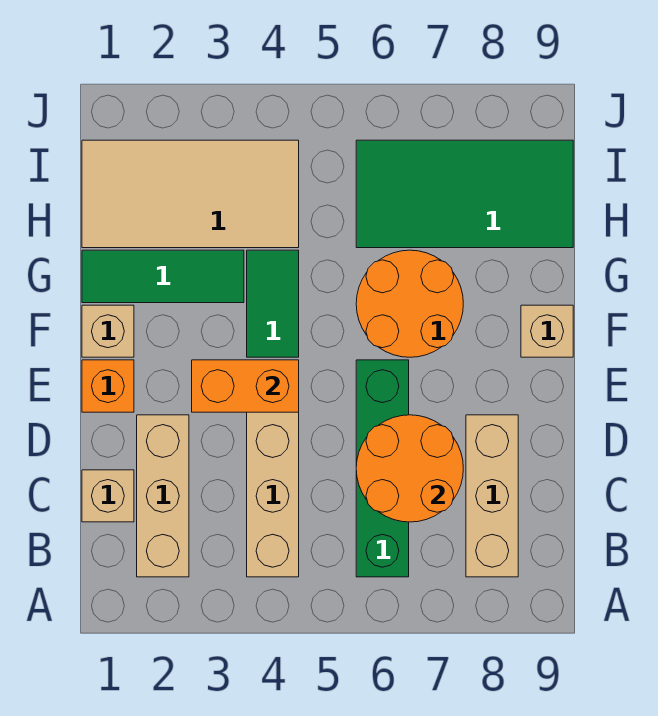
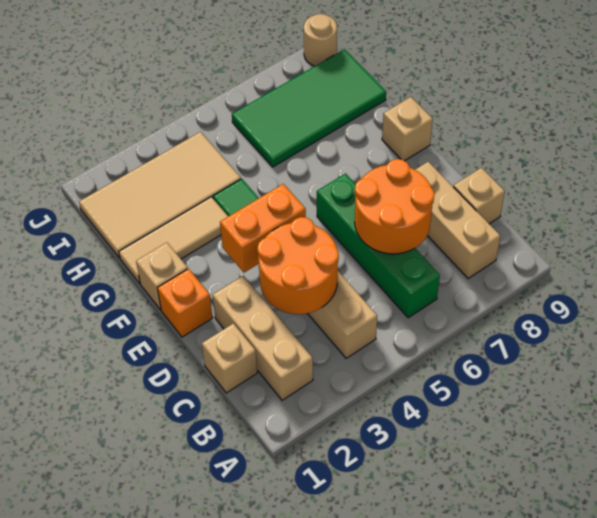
none -> tan 1x1 brick [453,168,505,224]
orange 2x2 round brick [356,250,463,357] -> orange 2x2 round brick moved to [257,217,339,314]
green 1x3 tile [82,250,244,303] -> tan 1x3 tile [119,197,228,284]
none -> tan 1x1 round brick [304,14,337,66]

